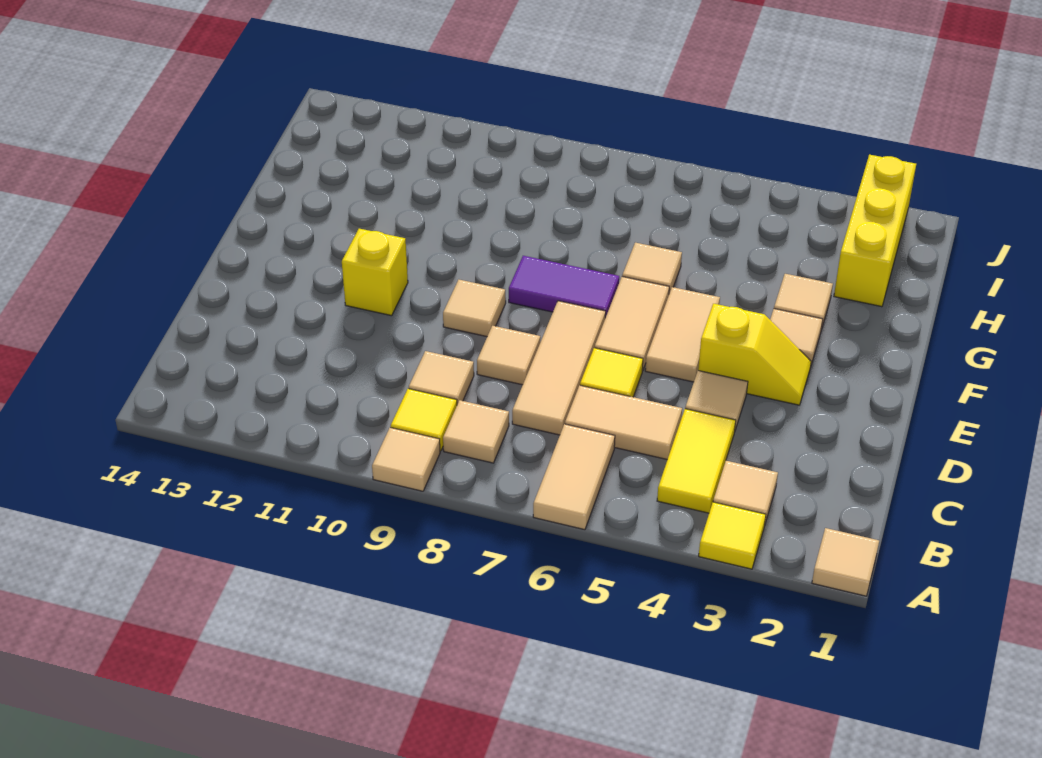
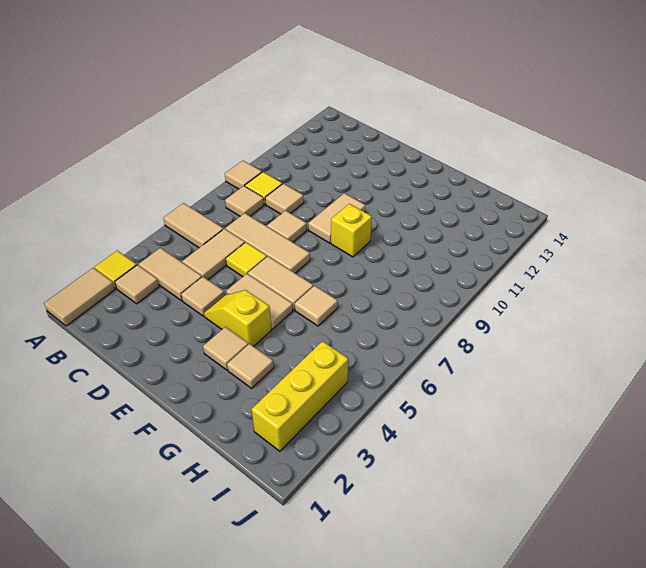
tan 1x1 tile [812,528,879,596] -> tan 1x2 tile [44,268,115,326]
yellow 1x2 tile [657,409,736,513] -> tan 1x2 tile [139,248,202,301]
yellow 1x2 slope [698,304,811,405] -> yellow 1x2 slope turned to [204,290,271,347]
tan 1x1 tile [443,280,506,337] -> tan 1x2 tile [308,193,365,243]
yellow 1x1 brick [342,229,408,316] -> yellow 1x1 brick moved to [331,204,372,257]
purple 1x2 tile [509,256,619,318] -> none
yellow 1x3 brick [834,155,916,307] -> yellow 1x3 brick turned to [252,341,348,451]

